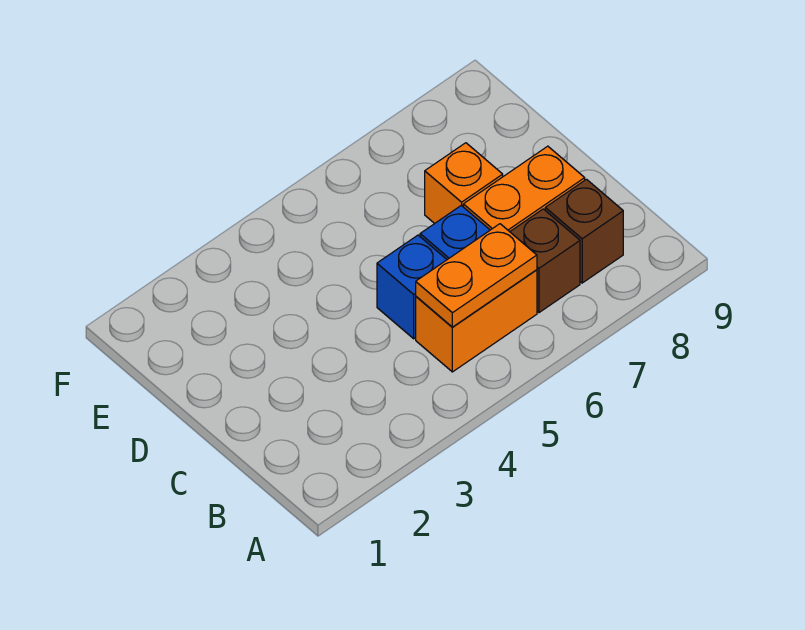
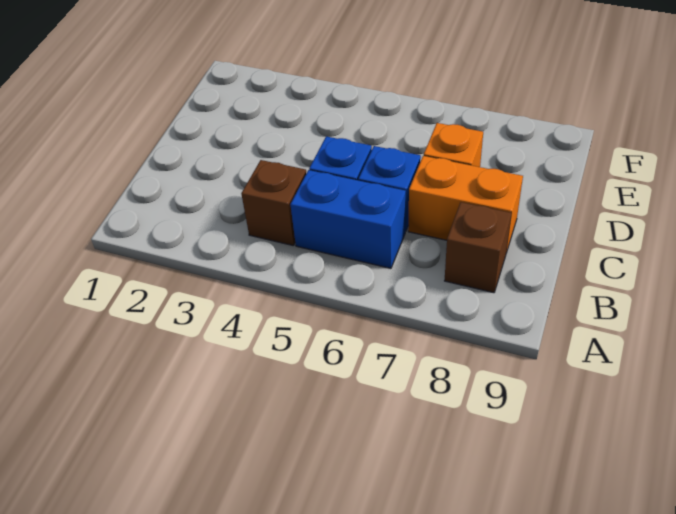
orange 1x2 brick [416,270,537,372] -> blue 1x2 brick [290,170,406,268]
orange 1x2 plate [416,224,537,327] -> none
brown 1x1 brick [510,209,580,313] -> brown 1x1 brick moved to [241,160,306,246]

